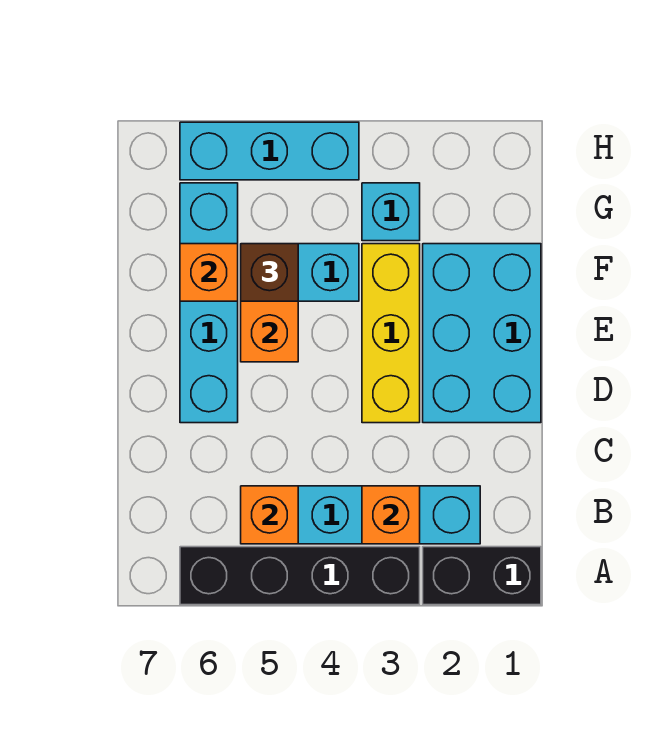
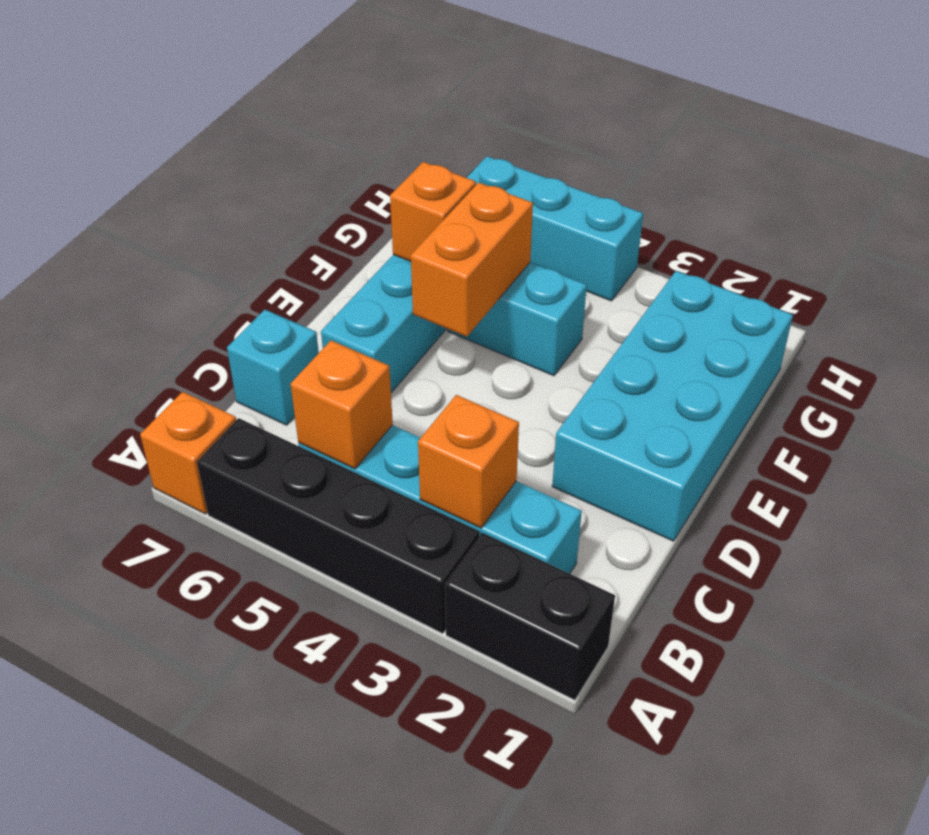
none -> orange 1x1 brick [140,392,236,514]
cyan 2x3 brick [423,244,541,423] -> cyan 2x4 brick [552,271,793,541]
yellow 1x3 brick [362,244,420,423] -> none
brown 1x1 brick [241,244,298,301] -> none
cyan 1x1 brick [362,183,420,241] -> cyan 1x1 brick moved to [227,310,319,425]

